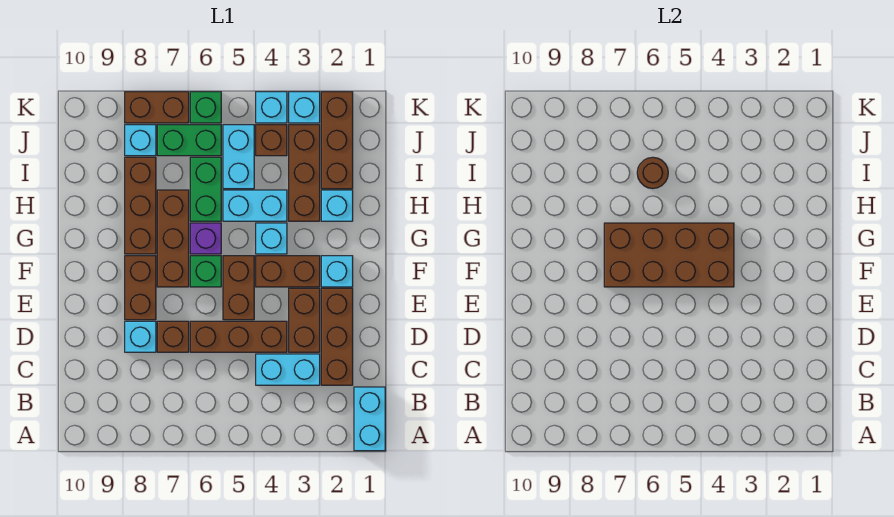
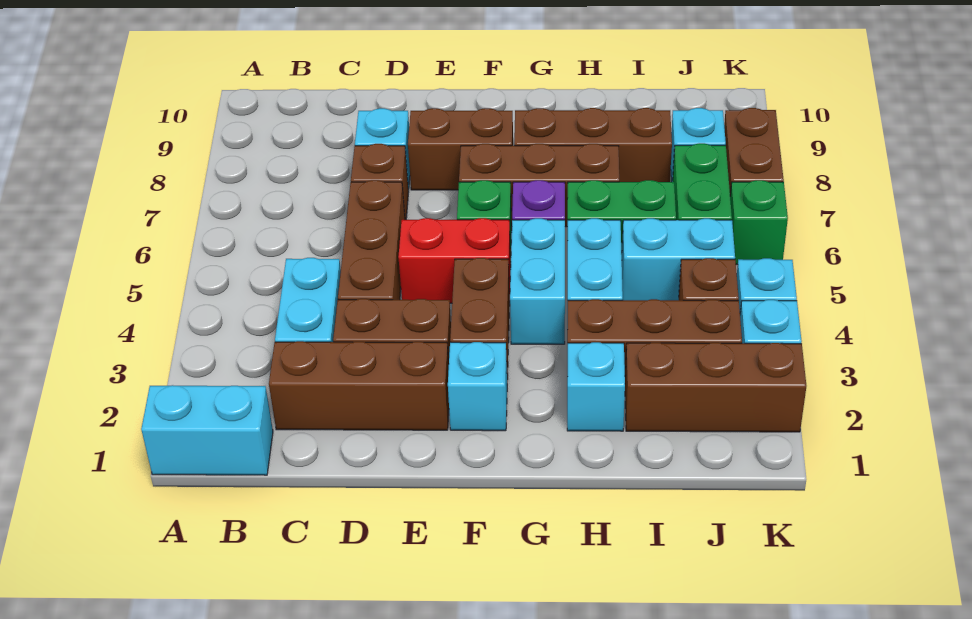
brown 1x2 brick [223,256,254,320] -> red 1x2 brick [398,218,511,303]
brown 2x4 brick [604,223,734,287] -> none
cyan 1x1 brick [256,223,287,254] -> cyan 1x2 brick [510,218,565,344]
brown 1x1 round brick [637,157,668,189] -> none

